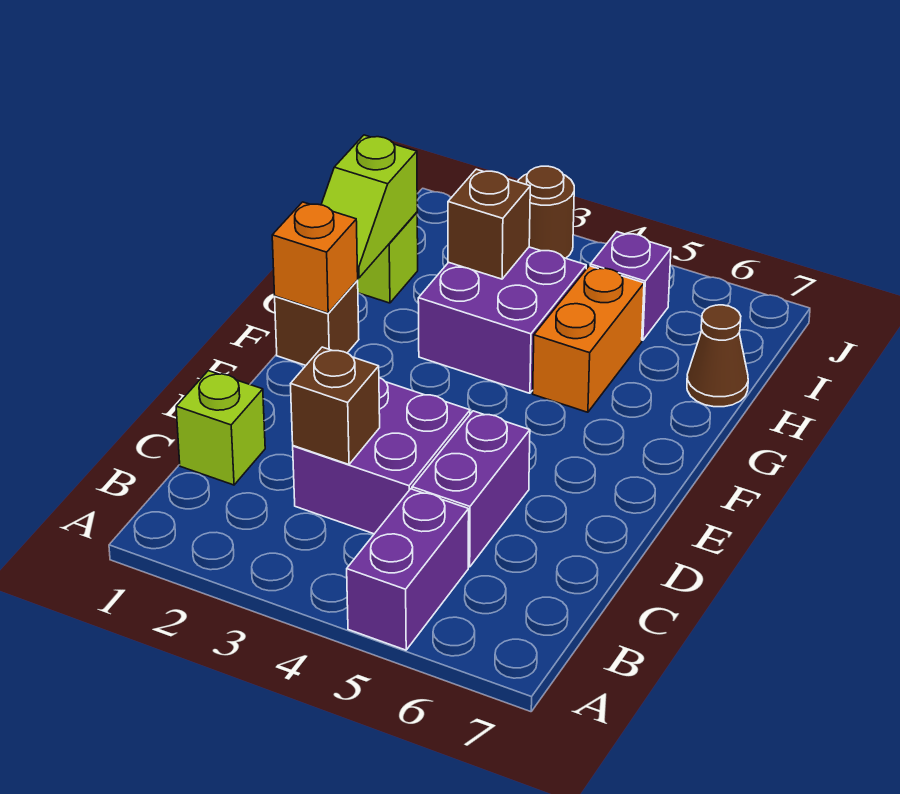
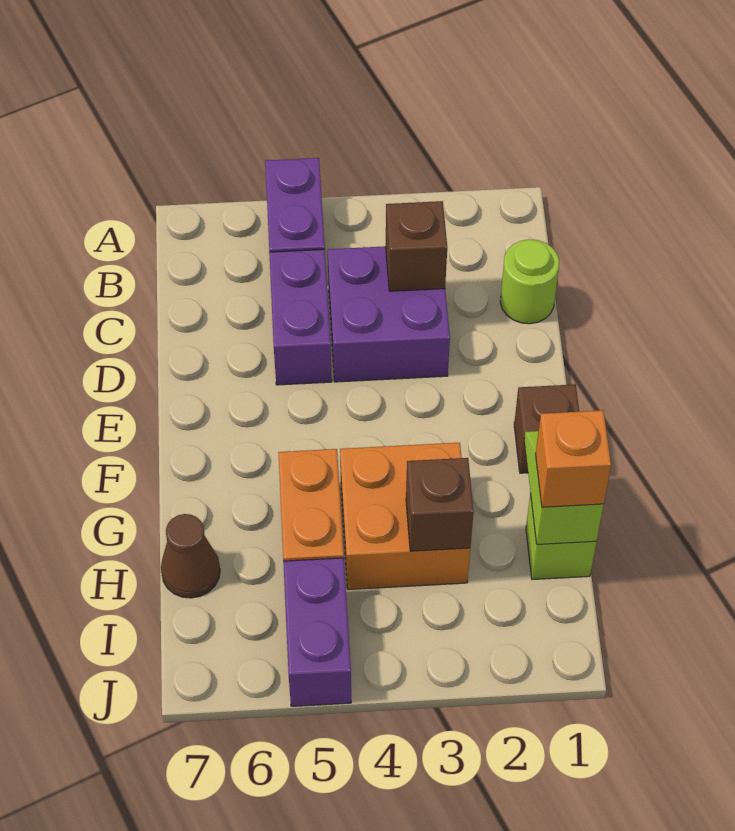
lime 1x1 brick [176,371,265,485] -> lime 1x1 round brick [500,239,559,324]
orange 1x1 brick [272,202,358,313] -> orange 1x1 brick moved to [536,410,611,507]
purple 2x2 brick [418,247,586,393] -> orange 2x2 brick [340,443,470,589]
purple 1x1 brick [590,232,671,340] -> purple 1x2 brick [283,558,351,706]
brown 1x1 round brick [518,166,574,258] -> none

